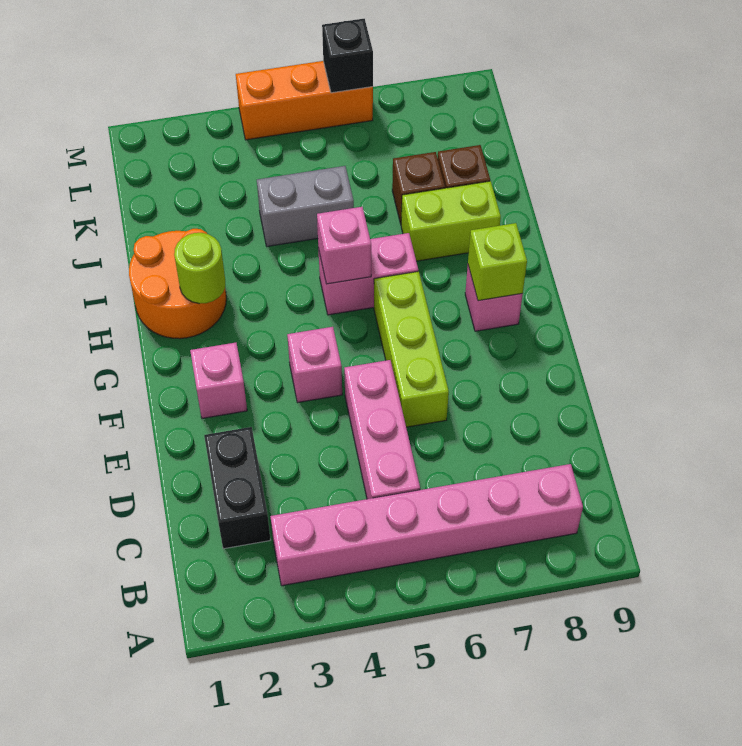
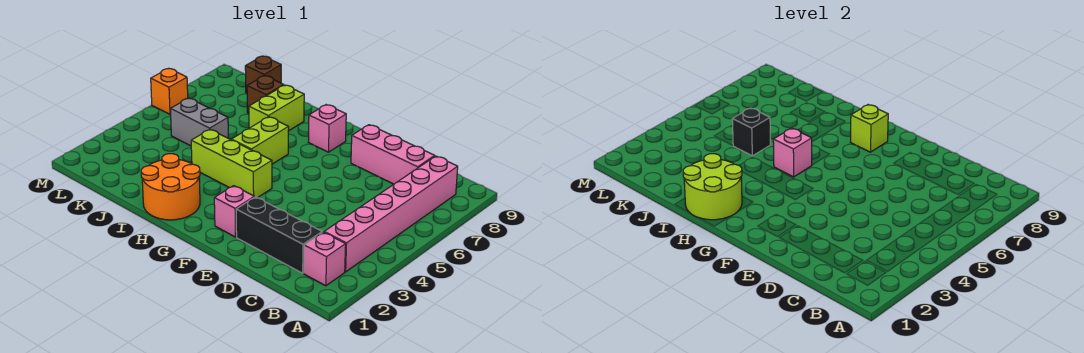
black 1x2 brick [204,427,270,549] -> black 1x3 brick [236,197,322,273]
pink 1x3 brick [344,360,420,499] -> pink 1x3 brick moved to [351,125,435,184]
lime 1x3 brick [374,271,449,427] -> lime 1x3 brick moved to [191,129,272,198]
pink 1x1 brick [287,327,342,403] -> pink 1x1 brick moved to [304,232,346,286]
lime 1x1 round brick [174,233,225,304] -> lime 2x2 round brick [683,154,742,220]
pink 1x2 brick [318,233,418,315] -> lime 1x2 brick [231,117,289,164]
grey 1x2 brick [257,166,354,246] -> grey 1x2 brick turned to [170,98,228,146]
brown 1x1 brick [392,152,445,224] -> brown 1x1 brick moved to [245,56,281,93]
orange 1x3 brick [236,61,373,140] -> orange 1x1 brick [151,69,188,114]
black 1x1 brick [322,19,373,93] -> black 1x1 brick moved to [732,108,771,156]

